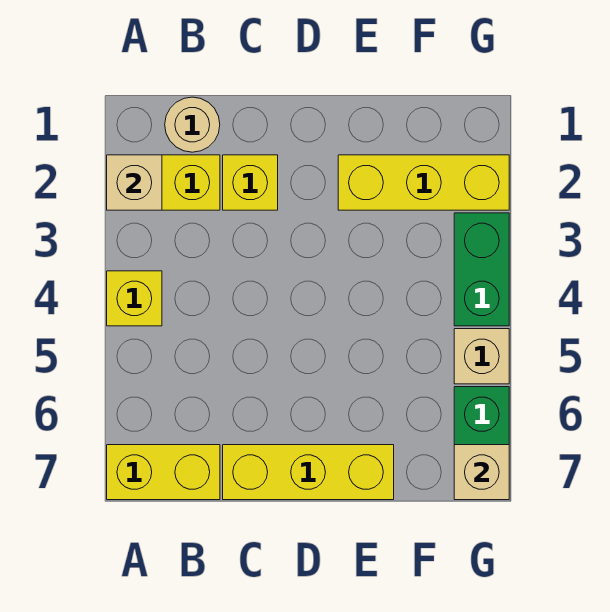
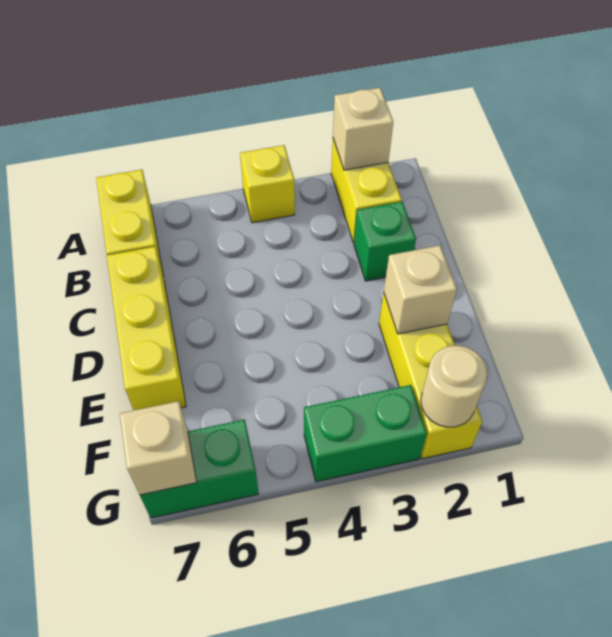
tan 1x1 round brick [165,97,220,152] -> tan 1x1 round brick moved to [421,346,487,427]
yellow 1x1 brick [223,155,278,210] -> green 1x1 brick [354,202,416,281]
tan 1x1 brick [454,329,509,384] -> tan 1x1 brick moved to [384,245,457,334]

